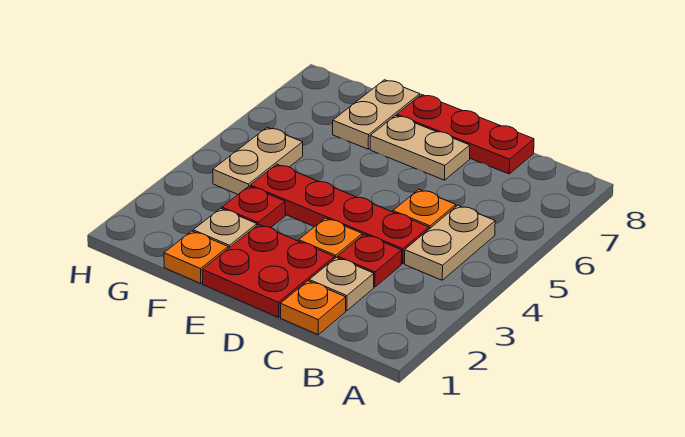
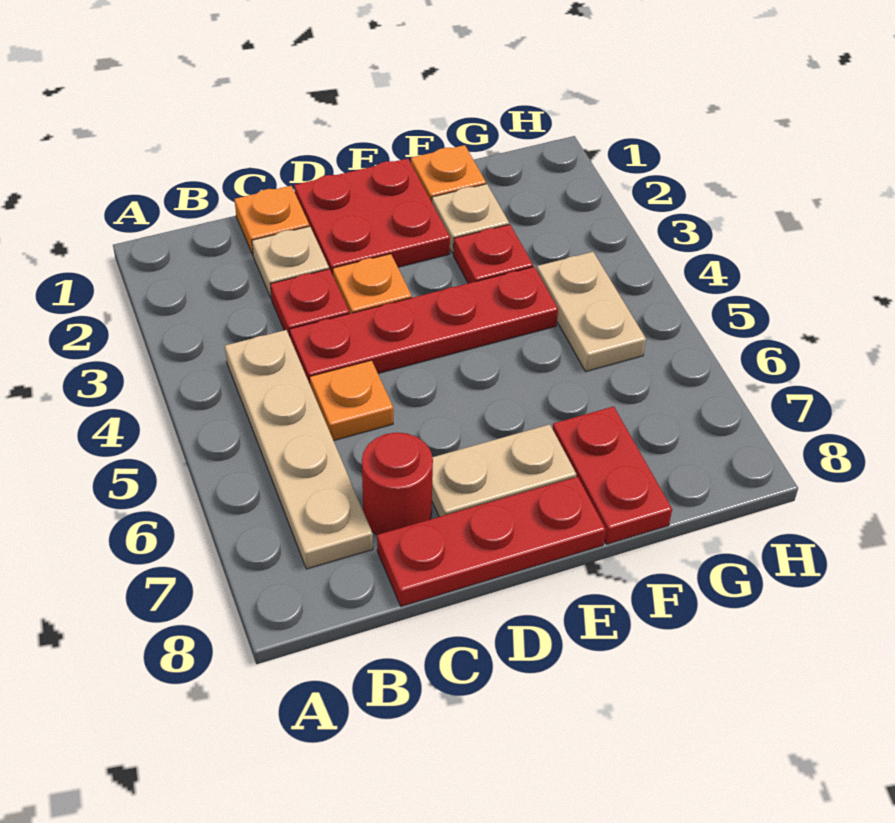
tan 1x2 plate [405,205,495,280] -> tan 1x4 plate [225,330,373,569]
none -> red 1x1 round brick [362,432,433,535]
tan 1x2 plate [333,80,420,149] -> red 1x2 plate [552,406,672,544]

